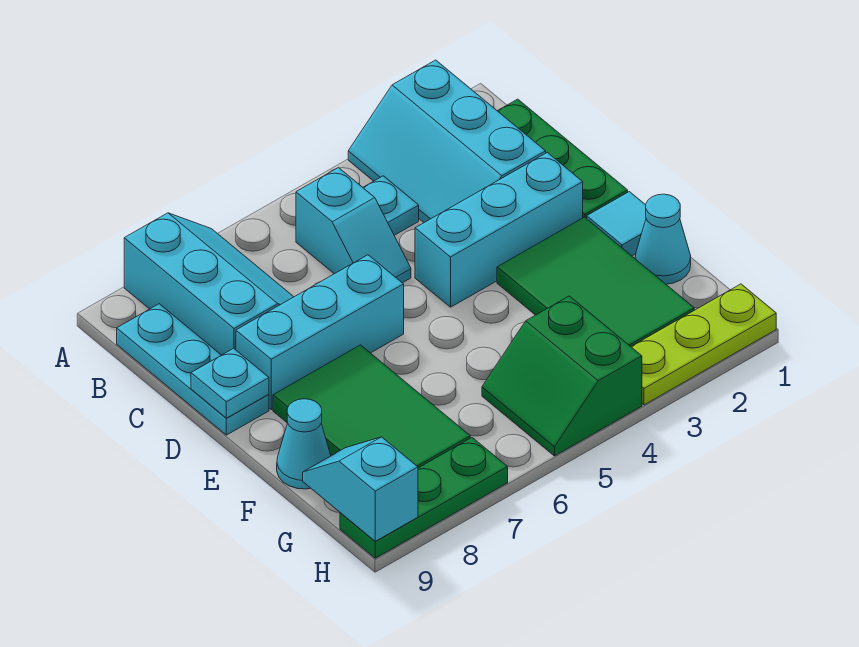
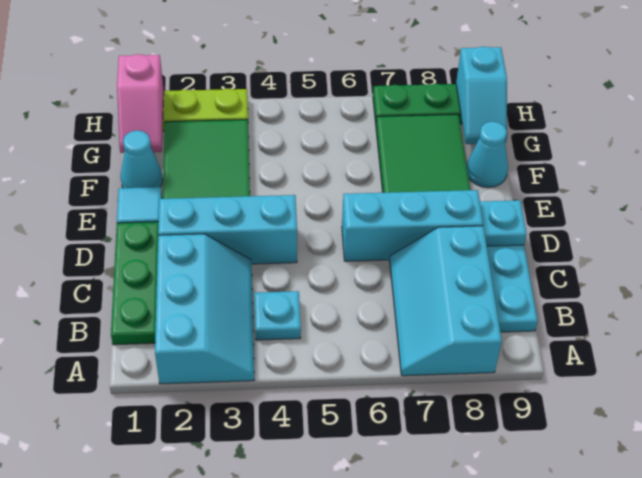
cyan 1x2 slope [296,168,411,283] -> none
none -> pink 1x2 slope [117,54,164,153]
green 2x2 slope [482,296,642,456] -> none

